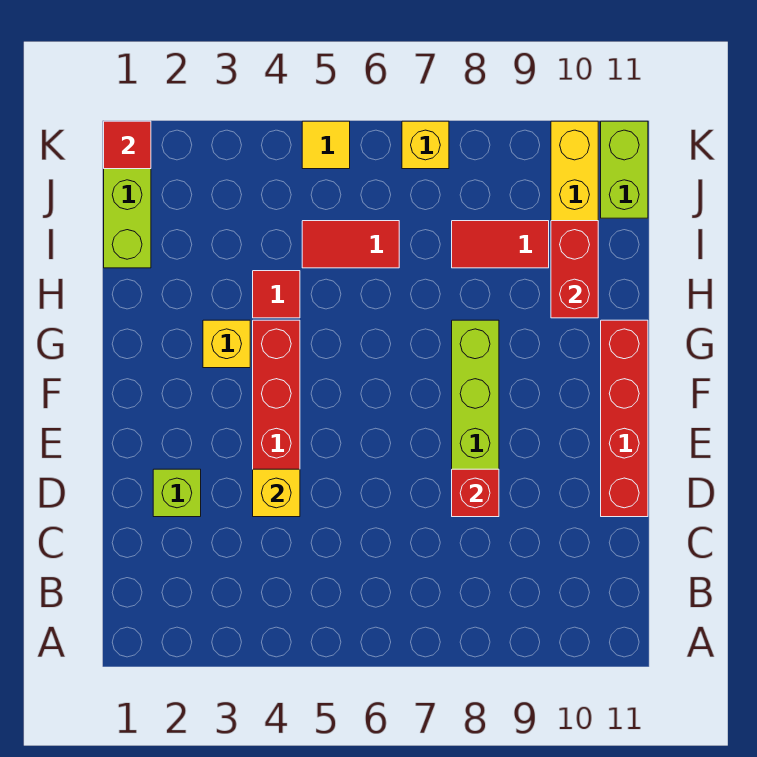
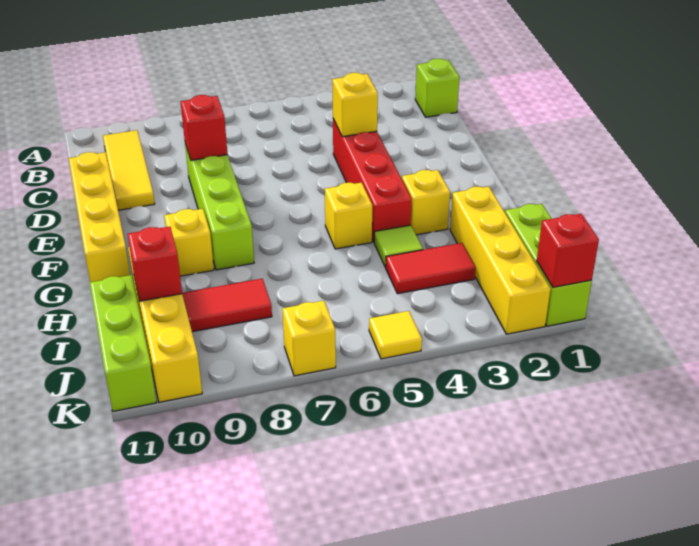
none -> yellow 1x3 tile [103,130,155,210]
lime 1x1 brick [153,469,201,517] -> lime 1x1 brick moved to [415,59,460,117]
red 1x4 brick [601,320,648,517] -> yellow 1x4 brick [68,152,130,282]
none -> yellow 1x1 brick [325,183,372,249]
none -> yellow 1x1 brick [164,209,214,276]
none -> yellow 1x4 brick [450,187,551,334]
red 1x1 tile [253,271,300,318] -> lime 1x1 tile [374,225,423,267]
red 1x2 brick [551,221,598,318] -> red 1x1 brick [128,227,182,301]
red 1x2 tile [302,221,399,268] -> red 1x2 tile moved to [386,243,476,294]
lime 1x2 brick [601,121,648,218] -> lime 1x3 brick [90,275,157,411]
red 1x1 tile [104,121,151,169] -> red 1x1 brick [537,214,599,287]

